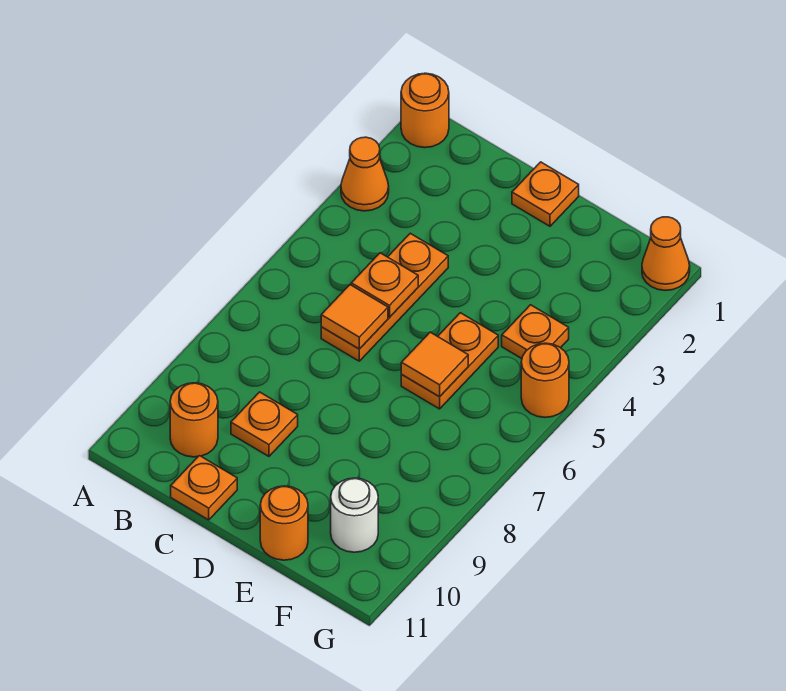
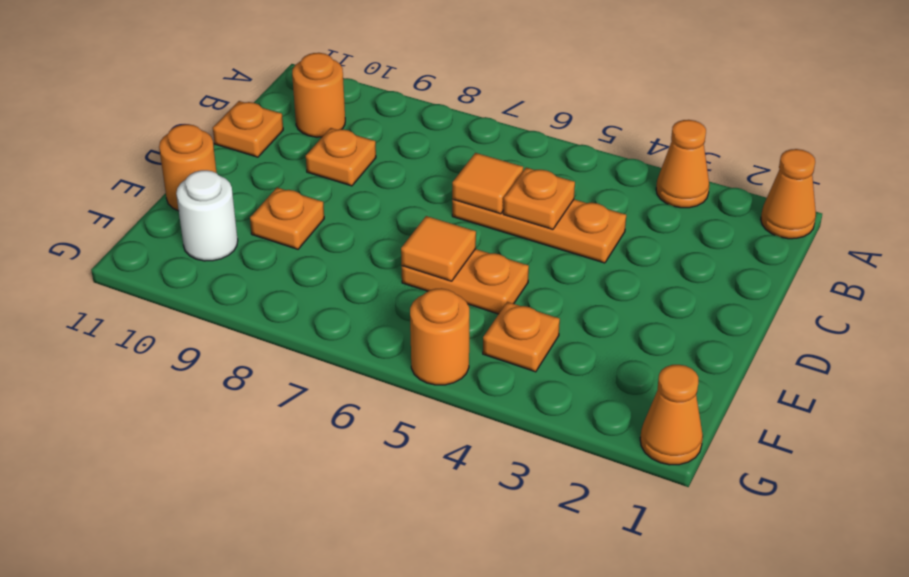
orange 1x1 round brick [401,73,449,148] -> orange 1x1 cone [761,149,816,239]
orange 1x1 plate [512,162,579,226] -> orange 1x1 plate moved to [250,188,324,249]

